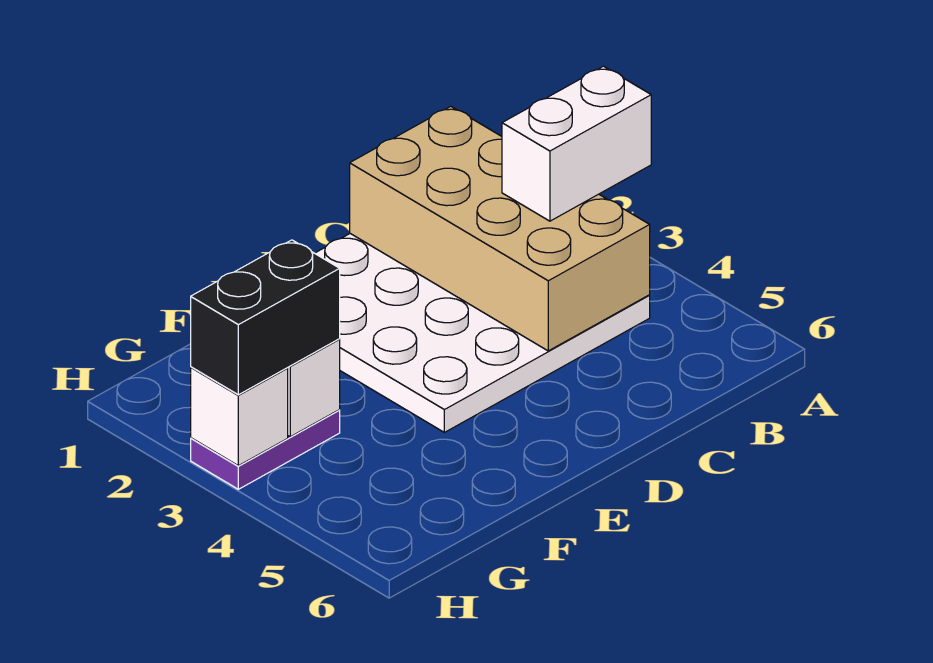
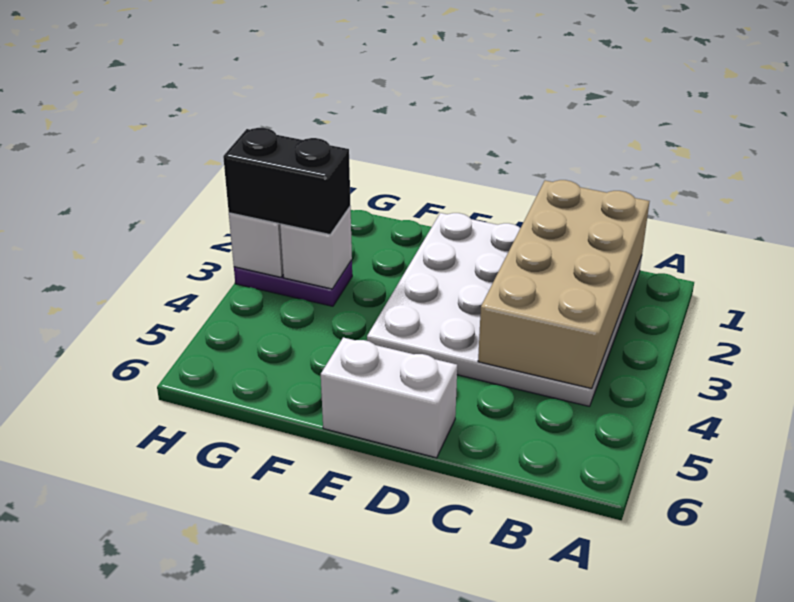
white 1x2 brick [502,66,651,221] -> white 1x2 brick moved to [321,337,457,458]

